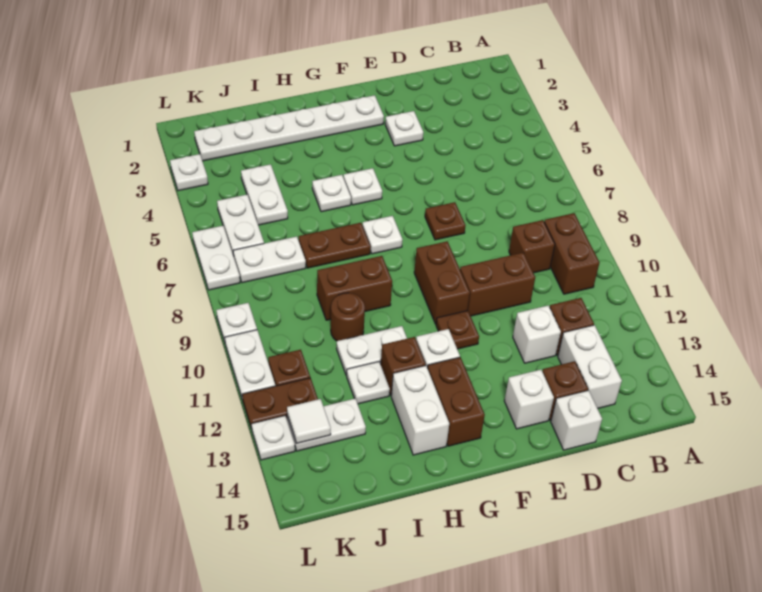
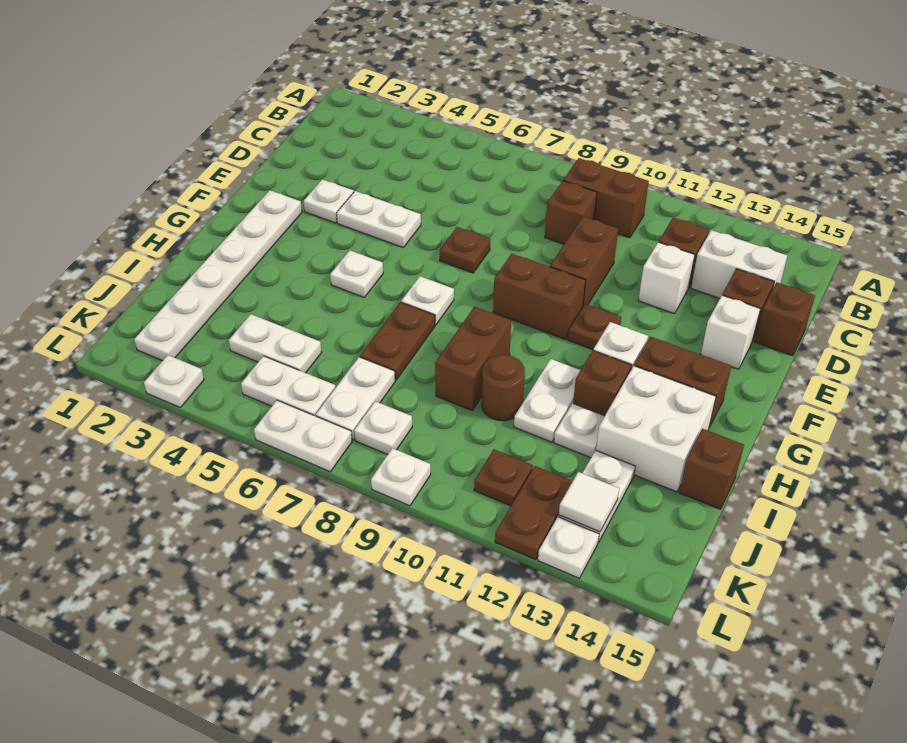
white 1x1 brick [551,390,602,450] -> brown 1x1 brick [755,282,815,356]
white 1x1 plate [312,175,351,212] -> white 1x1 plate moved to [354,401,412,455]
white 1x2 brick [391,366,449,455] -> white 2x2 brick [596,366,716,492]
none -> brown 1x1 brick [679,429,744,509]
white 1x2 plate [225,330,275,400] -> white 1x2 plate moved to [337,191,421,247]

